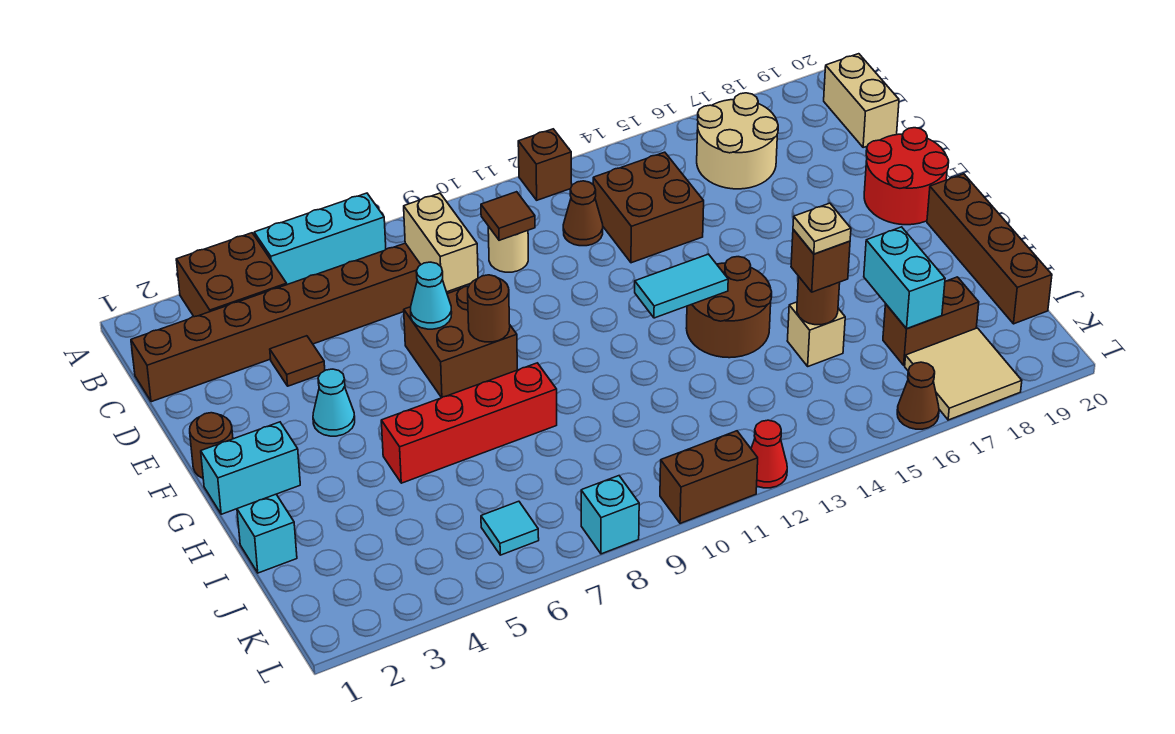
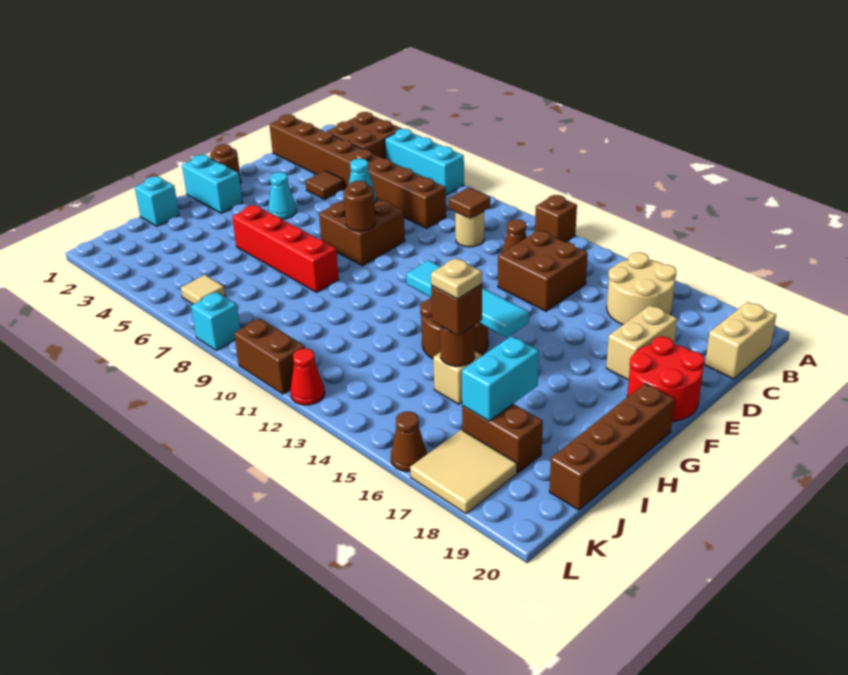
tan 1x2 brick [404,193,478,292] -> tan 1x2 brick moved to [606,305,677,380]
cyan 1x2 tile [635,254,728,318] -> cyan 1x4 tile [406,260,529,338]
cyan 1x1 tile [481,501,539,555] -> tan 1x1 tile [181,275,225,304]

